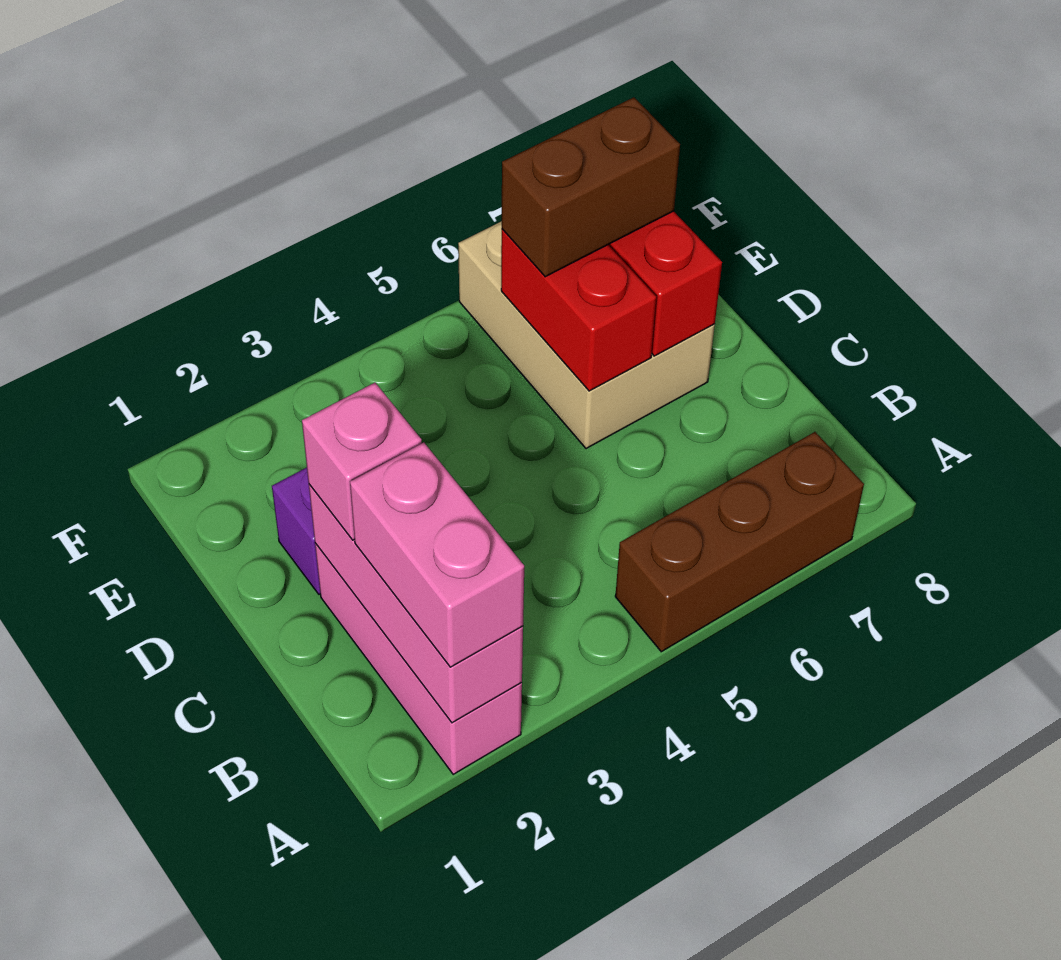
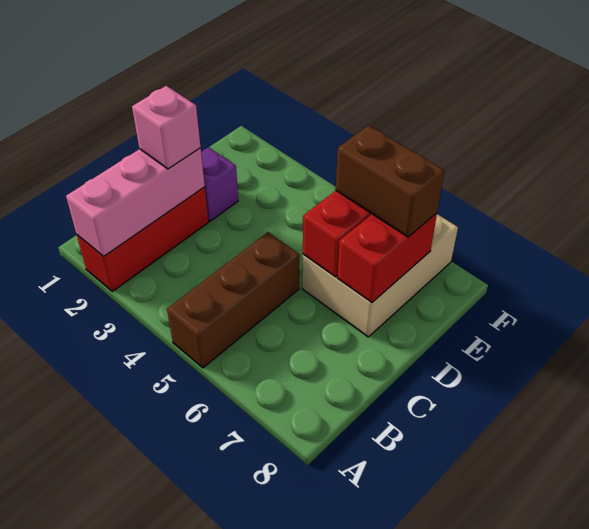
pink 1x3 brick [315,543,522,774] -> red 1x3 brick [77,187,209,291]
pink 1x2 brick [350,442,524,667] -> none
brown 1x3 brick [615,432,864,652] -> brown 1x3 brick turned to [167,232,300,368]

